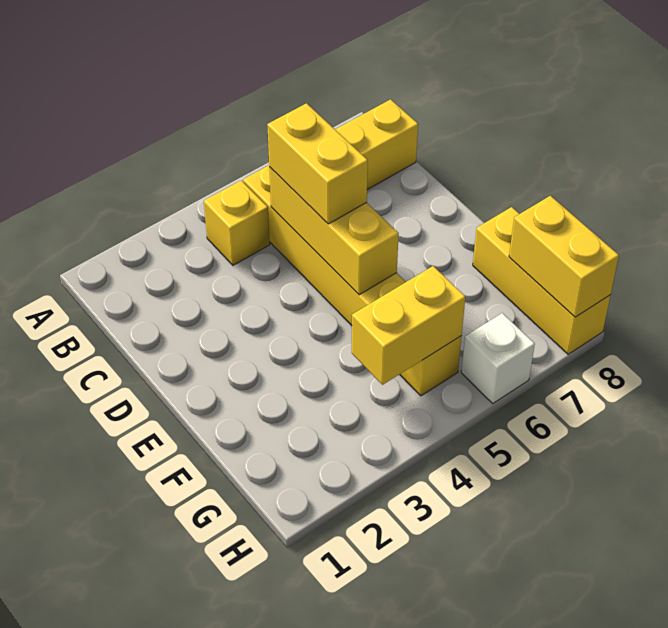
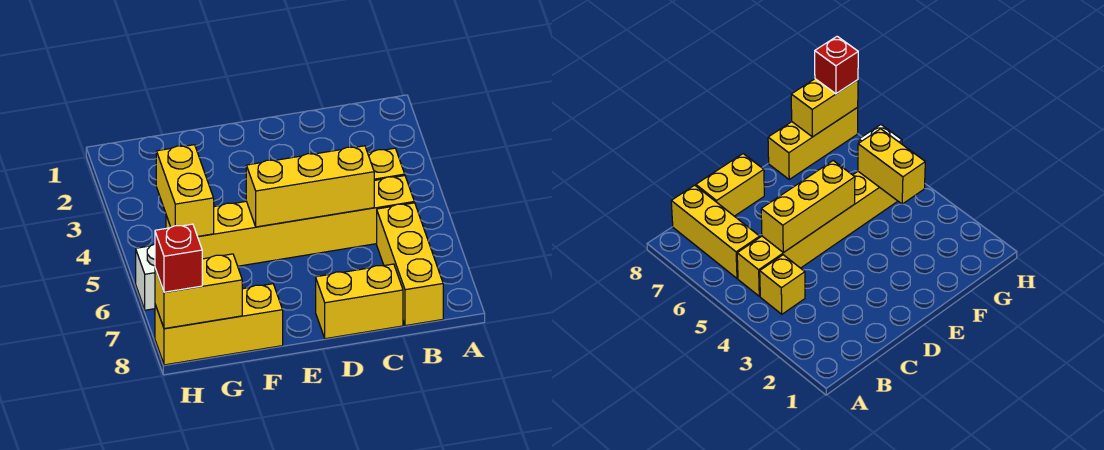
yellow 1x2 brick [267,103,368,224] -> yellow 1x2 brick moved to [316,264,403,339]
none -> red 1x1 brick [155,224,202,292]

